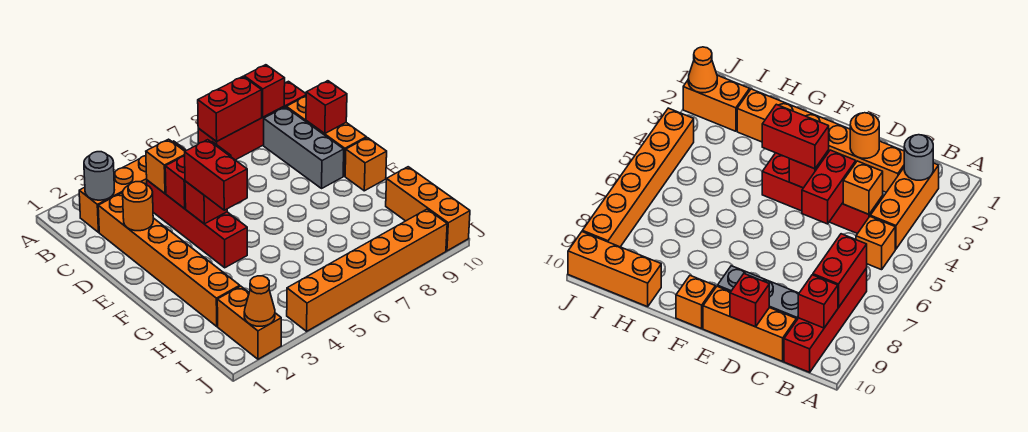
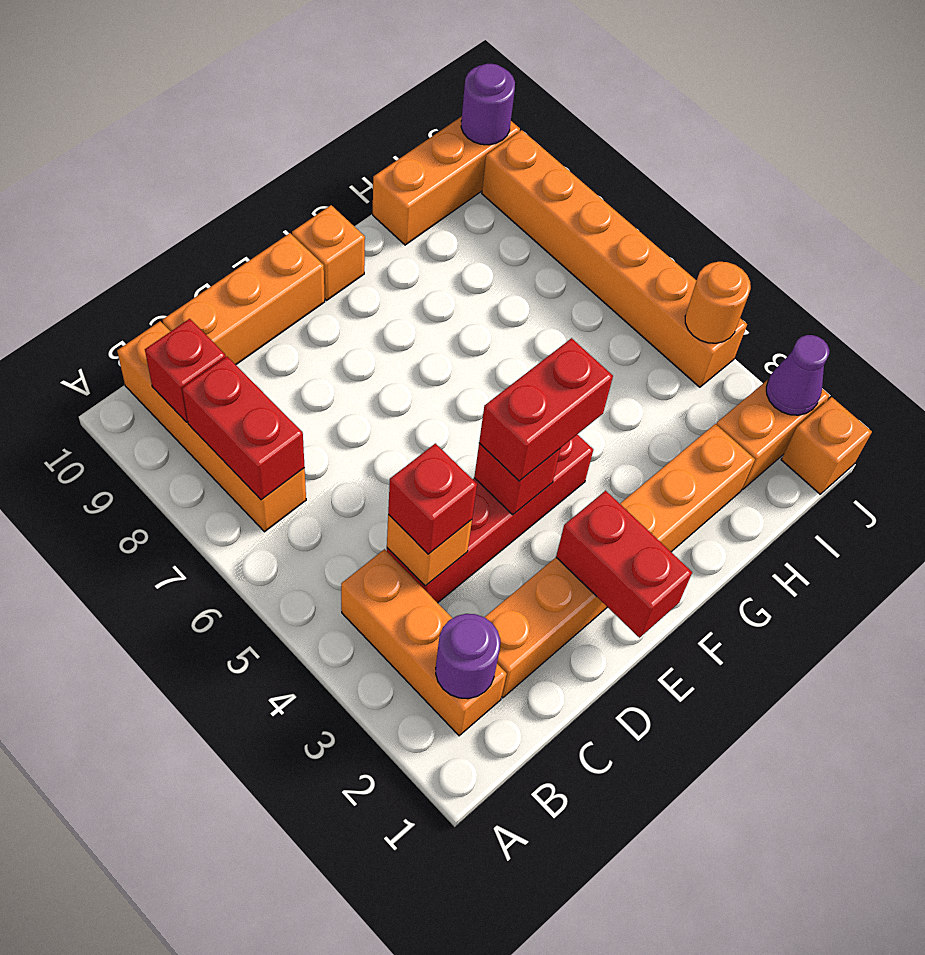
grey 1x1 round brick [84,152,114,200] -> purple 1x1 round brick [436,614,500,699]
orange 1x1 brick [856,217,895,270] -> orange 1x1 brick moved to [781,397,872,494]
red 1x4 brick [198,81,306,160] -> orange 1x4 brick [117,321,306,532]
grey 1x3 brick [264,107,344,188] -> none
orange 1x1 round brick [123,182,153,231] -> orange 1x1 round brick moved to [685,262,751,343]
red 1x2 brick [165,142,231,209] -> red 1x2 brick moved to [556,491,692,638]
red 1x1 brick [306,81,347,134] -> red 1x1 brick moved to [388,444,477,554]
orange 1x1 cone [244,276,275,326] -> purple 1x1 cone [766,335,829,415]
none -> purple 1x1 round brick [461,64,515,145]

